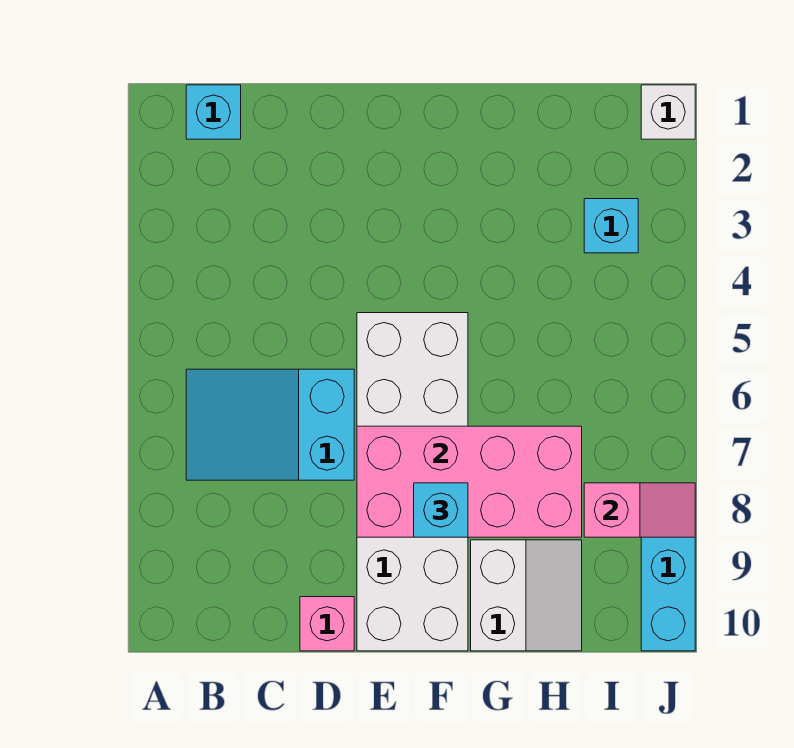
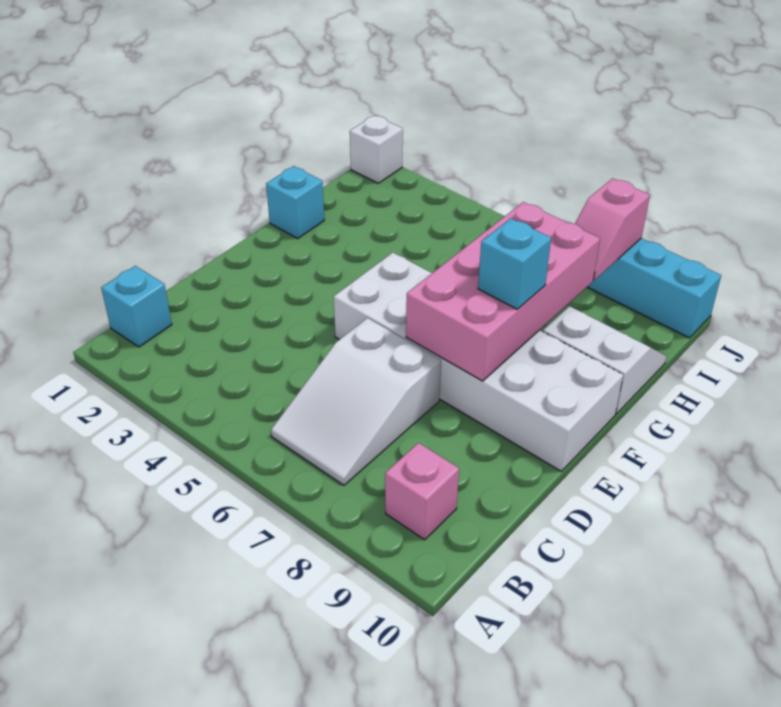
cyan 2x3 slope [186,369,354,480] -> white 2x3 slope [271,318,441,485]
pink 1x1 brick [300,597,354,651] -> pink 1x1 brick moved to [385,443,459,540]
cyan 1x1 brick [584,199,638,253] -> cyan 1x1 brick moved to [266,166,324,238]
pink 1x2 slope [584,483,695,537] -> pink 1x2 slope turned to [575,178,650,280]

